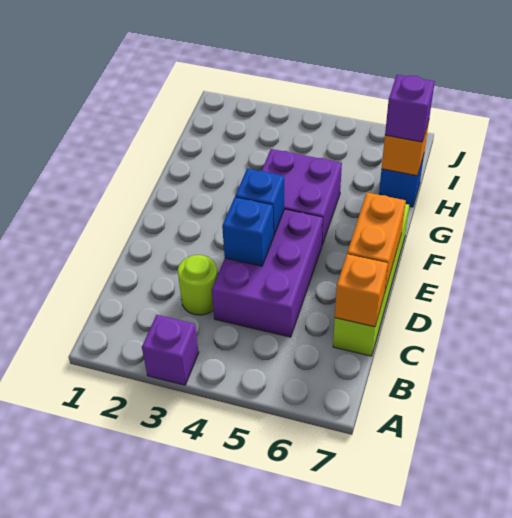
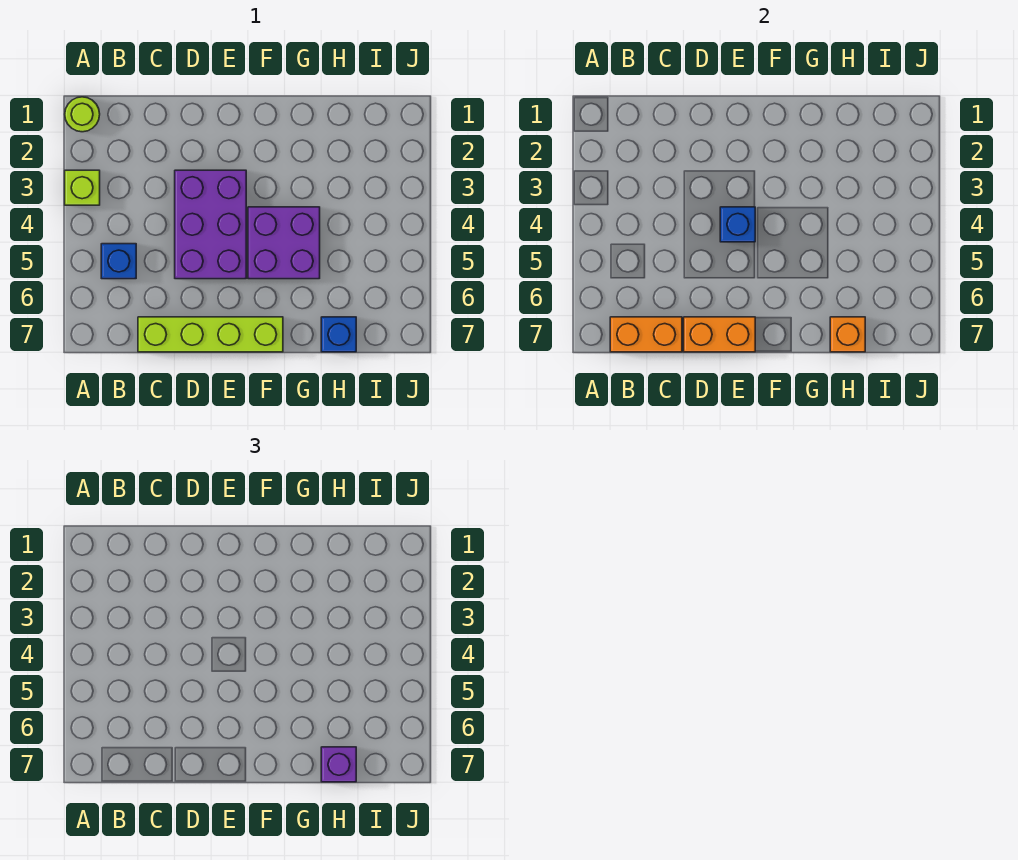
purple 1x1 brick [142,315,199,385] -> lime 1x1 brick [65,170,100,205]
lime 1x1 round brick [178,255,218,315] -> lime 1x1 round brick moved to [65,97,100,132]
purple 2x3 brick [212,209,323,337] -> purple 2x3 brick turned to [175,170,246,279]
orange 1x1 brick [335,254,388,327] -> orange 1x2 brick [610,317,682,352]
blue 1x1 brick [222,197,273,266] -> blue 1x1 brick moved to [101,244,136,279]

